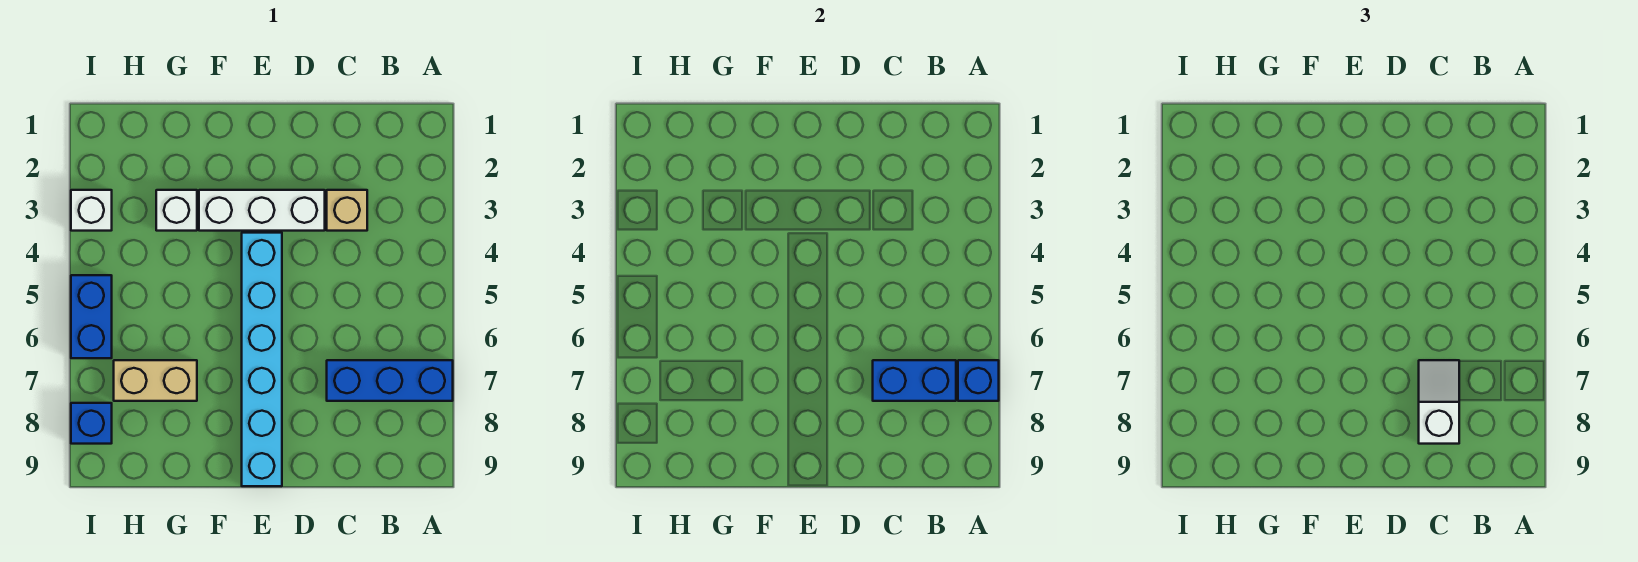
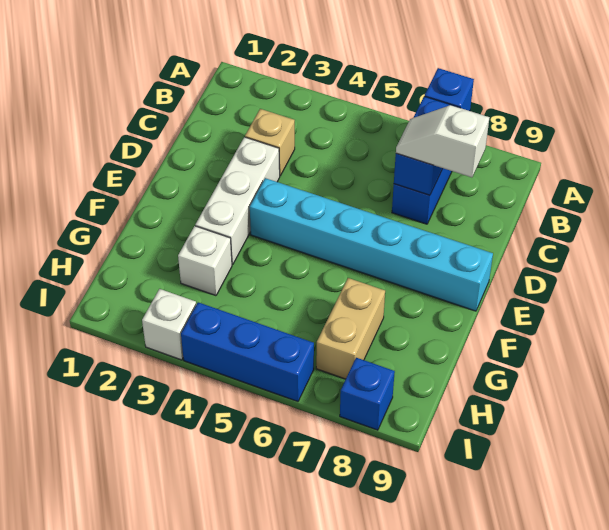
blue 1x2 brick [71,275,112,358] -> blue 1x3 brick [181,302,314,402]

